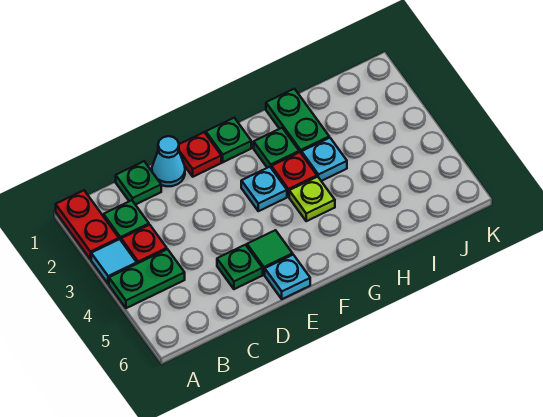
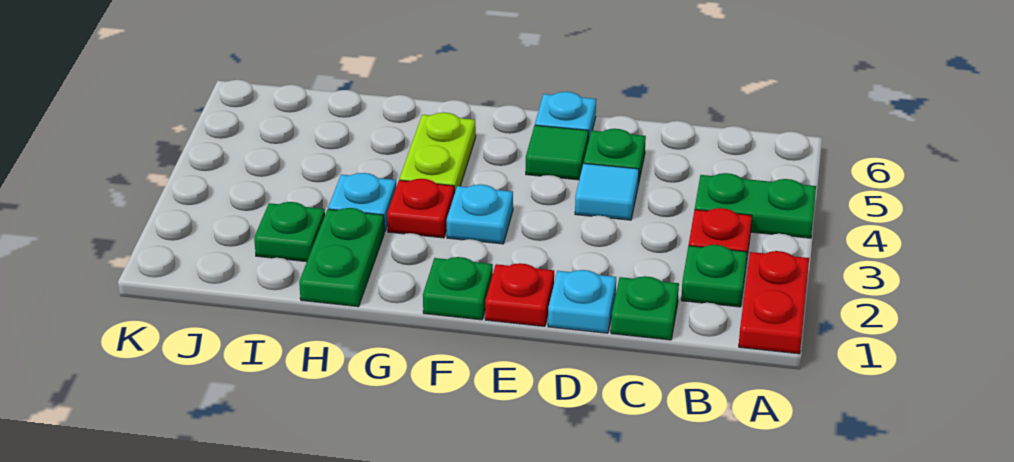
cyan 1x1 tile [91,239,137,284] -> cyan 1x1 tile moved to [575,163,639,220]
cyan 1x1 cone [152,136,185,186] -> cyan 1x1 plate [548,270,616,333]
green 1x1 plate [254,128,299,168] -> green 1x1 plate moved to [254,202,325,262]
lime 1x1 plate [289,177,335,221] -> lime 1x2 plate [399,112,476,193]

